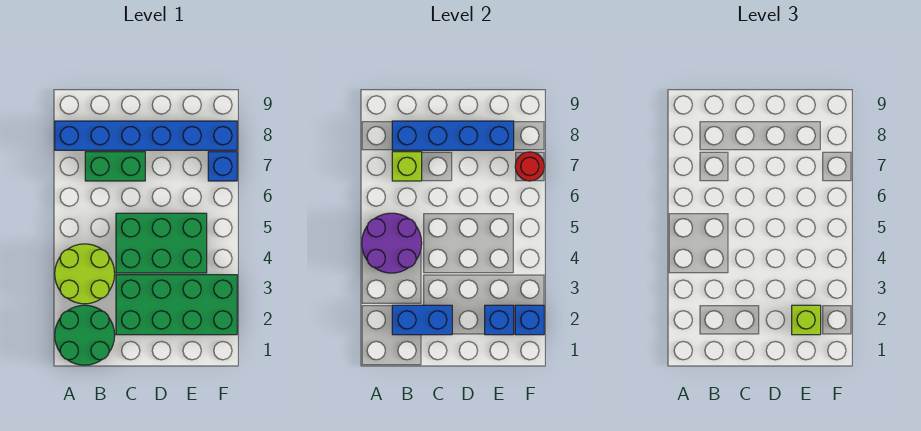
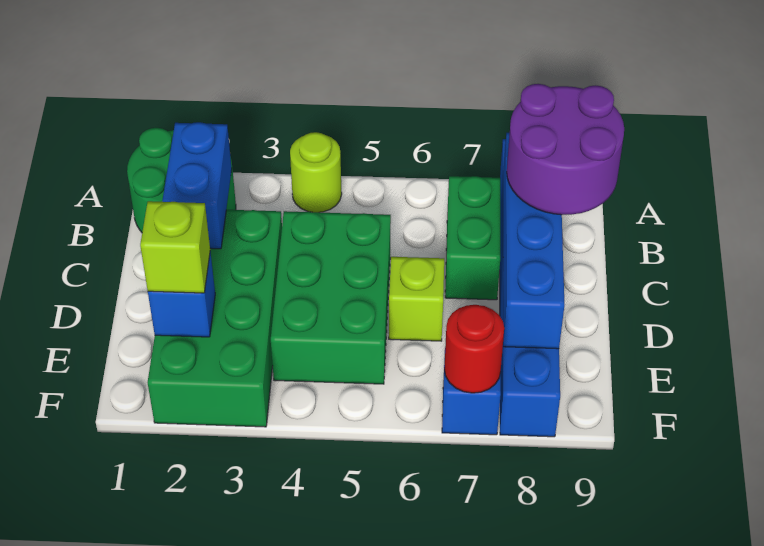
lime 2x2 round brick [55,244,115,304] -> lime 1x1 round brick [290,132,342,212]
purple 2x2 round brick [362,213,422,273] -> purple 2x2 round brick moved to [507,84,624,215]
lime 1x1 brick [392,152,422,181] -> lime 1x1 brick moved to [389,257,444,341]
blue 1x1 brick [515,305,544,335] -> none

